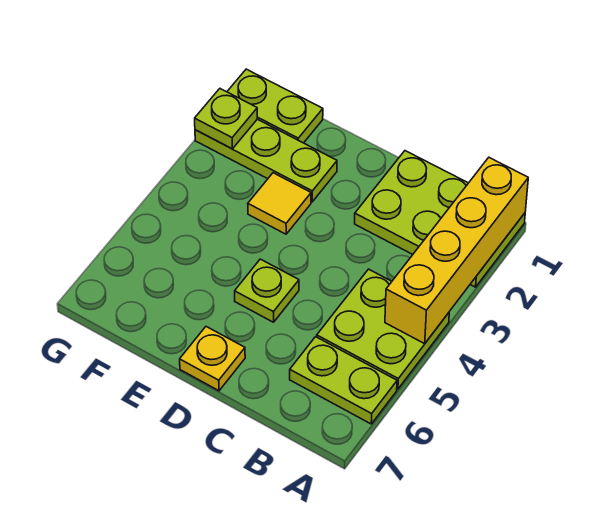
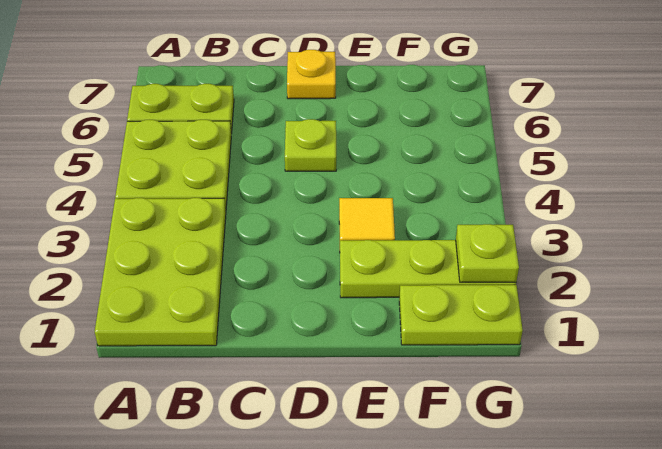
lime 2x3 plate [355,151,525,287] -> lime 2x3 plate turned to [95,198,226,346]
yellow 1x4 brick [385,158,528,344] -> none

